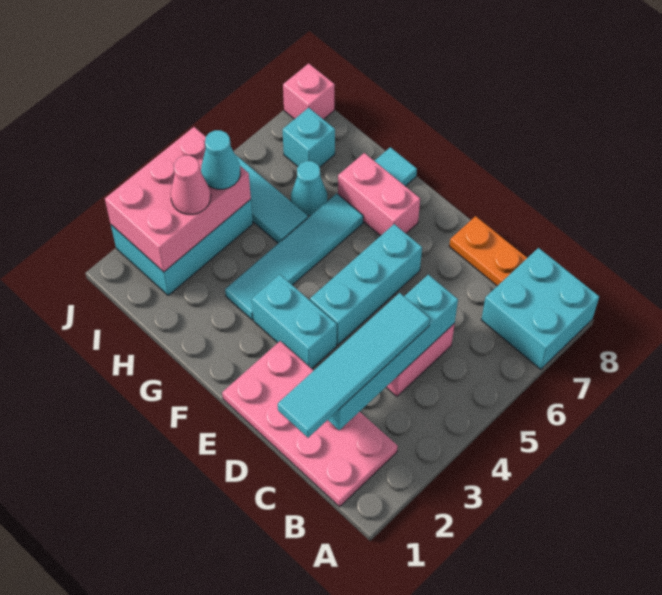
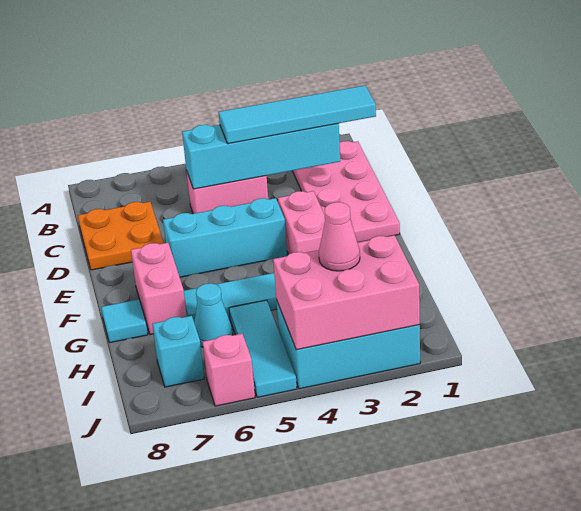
cyan 2x2 brick [481,248,599,370] -> none
orange 1x2 plate [449,216,527,286] -> orange 2x2 plate [78,202,163,270]
cyan 1x2 brick [252,274,337,369] -> pink 1x2 brick [278,191,325,254]
cyan 1x1 cone [201,130,240,189] -> none
pink 1x1 brick [283,63,335,119] -> pink 1x1 brick moved to [203,334,255,406]

